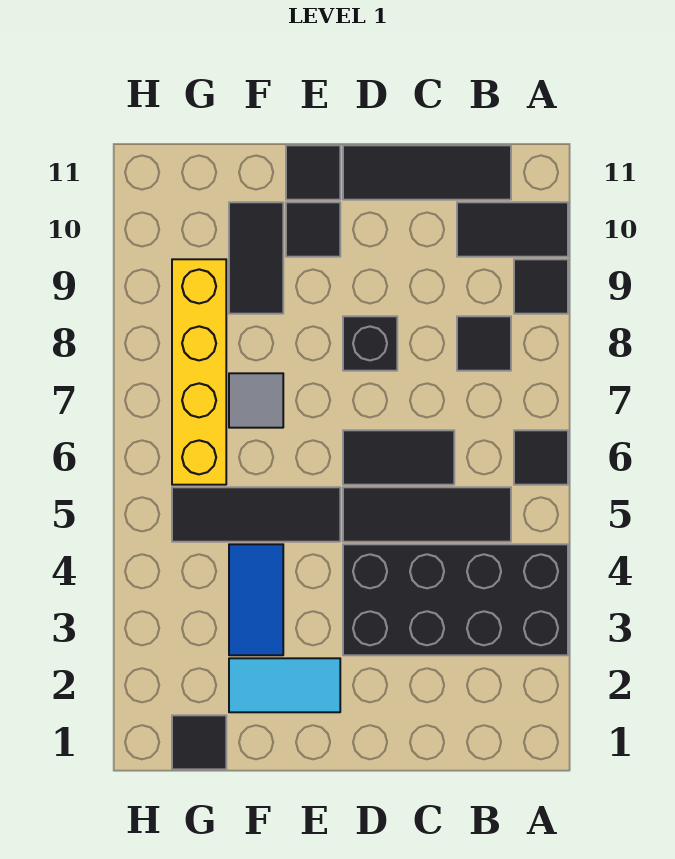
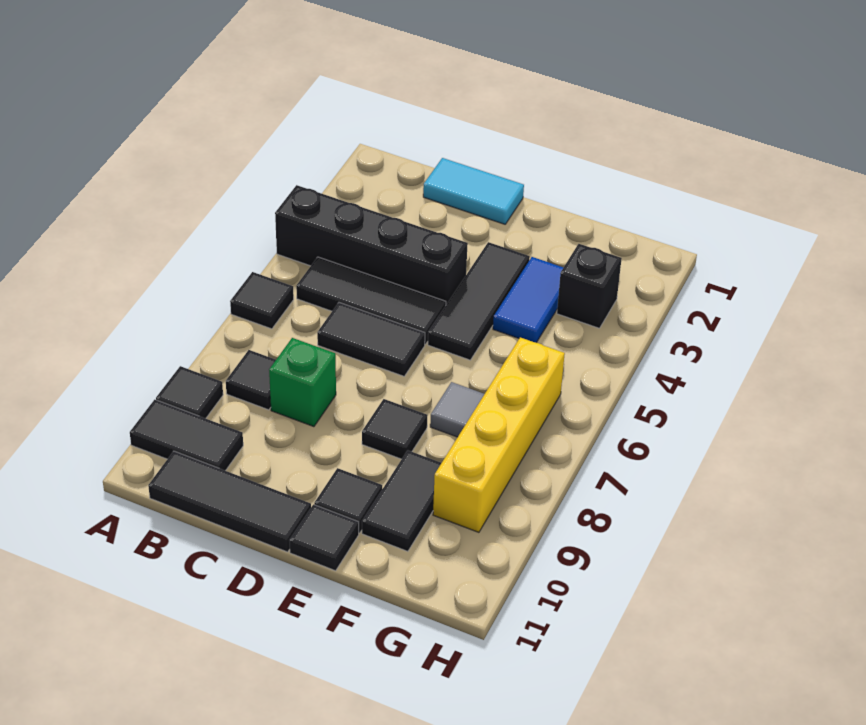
black 2x4 brick [343,544,568,655] -> black 1x4 brick [275,185,468,305]
none -> green 1x1 brick [269,338,336,427]
black 1x1 brick [343,316,397,371] -> black 1x1 brick moved to [557,244,622,328]
cyan 1x2 tile [229,658,340,712] -> cyan 1x2 tile moved to [423,158,524,224]
black 1x3 tile [172,487,340,542] -> black 1x3 tile turned to [428,242,530,360]
black 1x1 tile [172,715,226,769] -> black 1x1 tile moved to [362,399,428,459]

